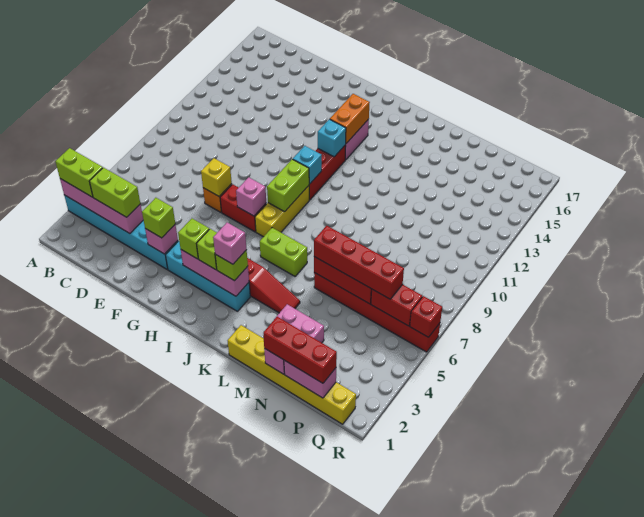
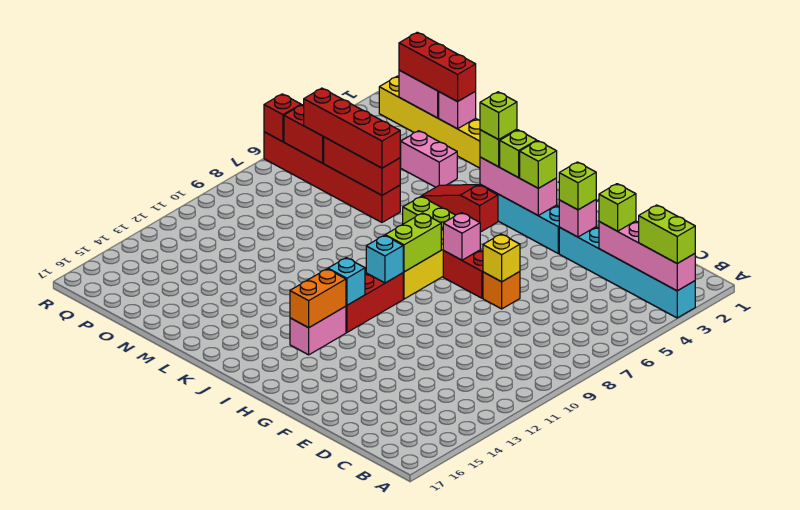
lime 1x2 brick [89,168,140,217] -> lime 1x1 brick [599,184,636,231]
pink 1x1 brick [213,222,247,264] -> lime 1x1 brick [480,92,517,139]

